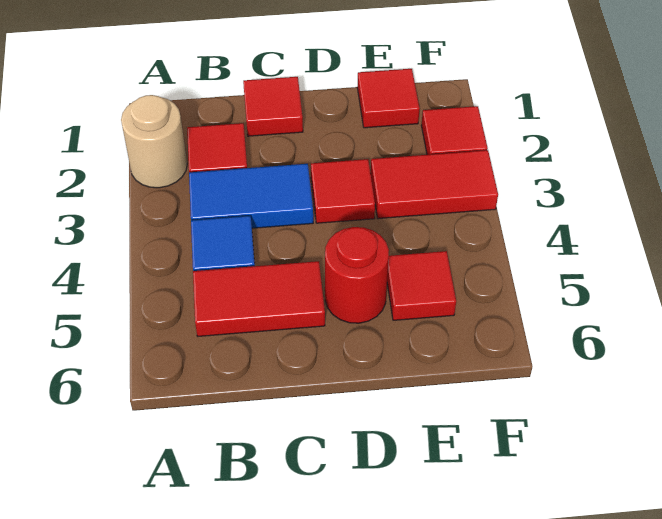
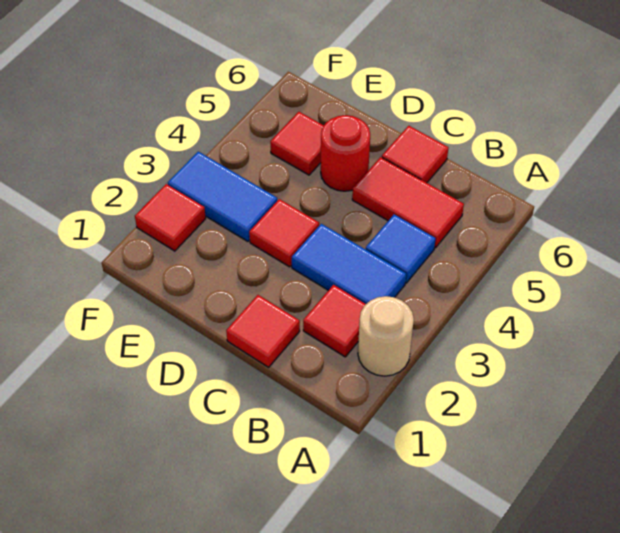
red 1x1 tile [357,69,420,128] -> red 1x1 tile moved to [382,126,448,183]
red 1x2 tile [371,150,498,219] -> blue 1x2 tile [168,152,277,242]

